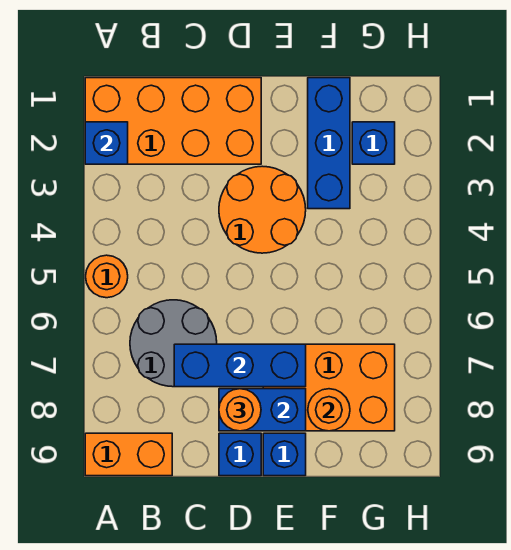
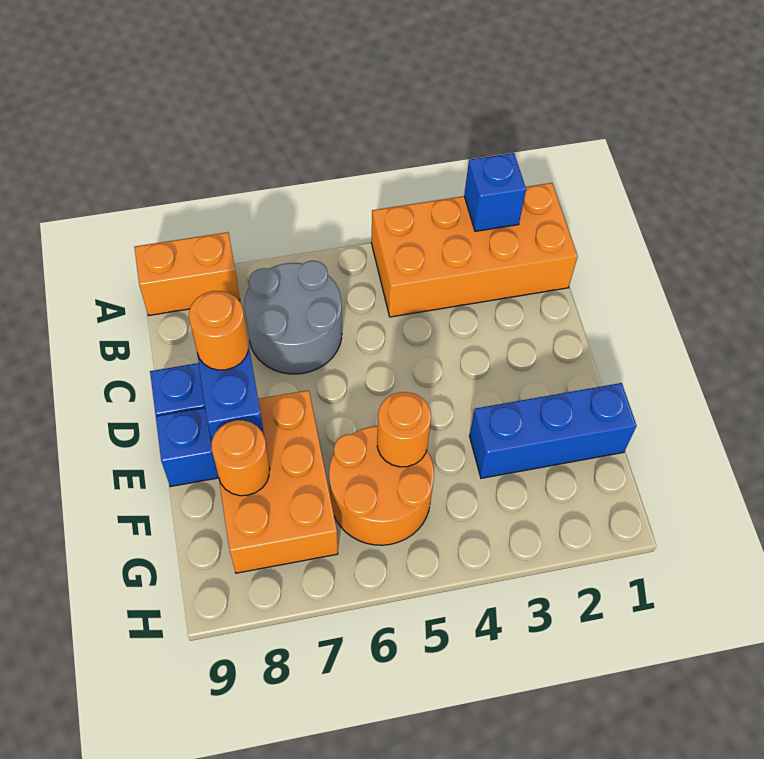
orange 2x4 brick [85,78,261,164] -> orange 2x4 brick turned to [371,183,578,317]
orange 1x1 round brick [86,255,128,298] -> orange 1x1 round brick moved to [377,392,431,467]
orange 1x2 brick [85,433,172,476] -> orange 1x2 brick turned to [134,232,240,316]
blue 1x3 brick [174,344,306,387] -> none
orange 2x2 round brick [219,166,306,253] -> orange 2x2 round brick moved to [329,426,434,545]
blue 1x1 brick [352,122,395,164] -> none

